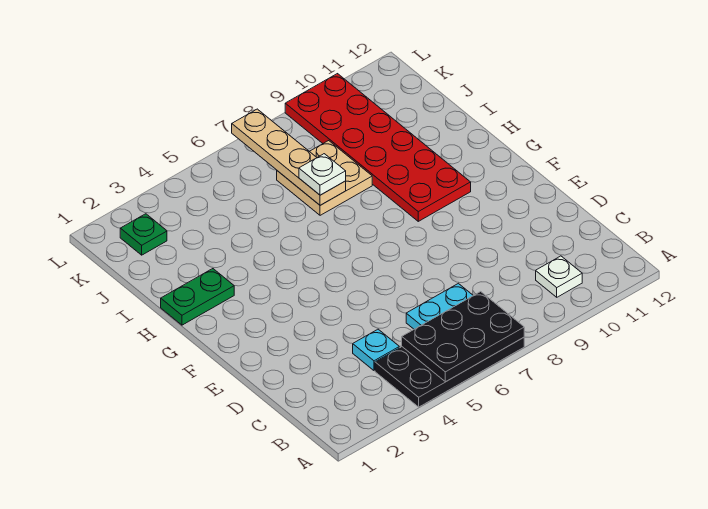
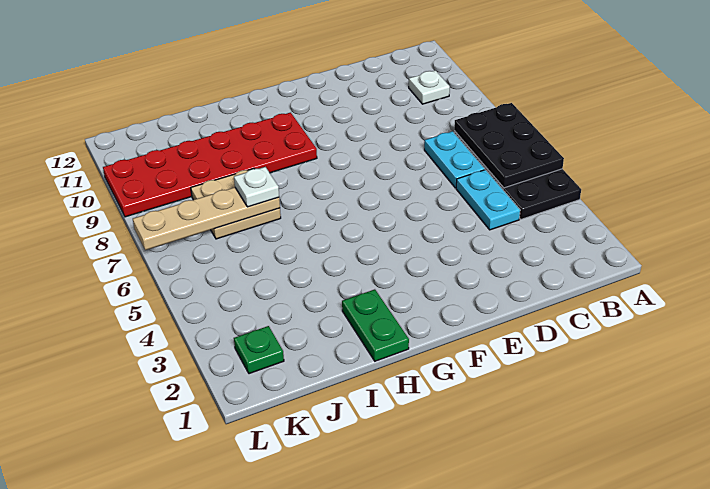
cyan 1x1 plate [353,329,399,371] -> cyan 1x2 plate [456,170,520,230]

